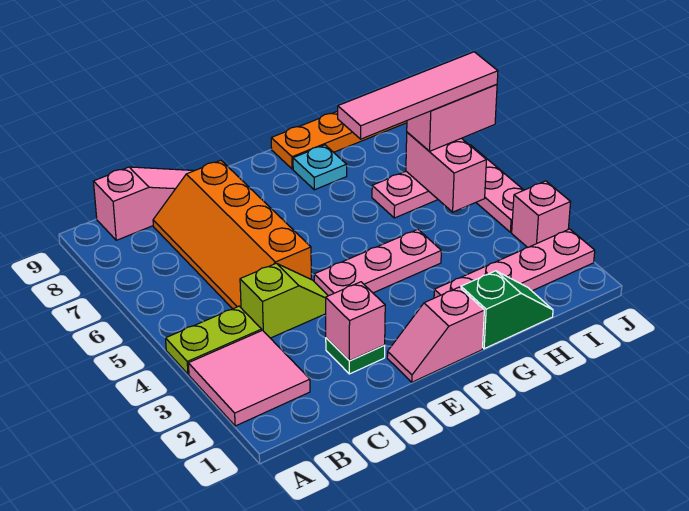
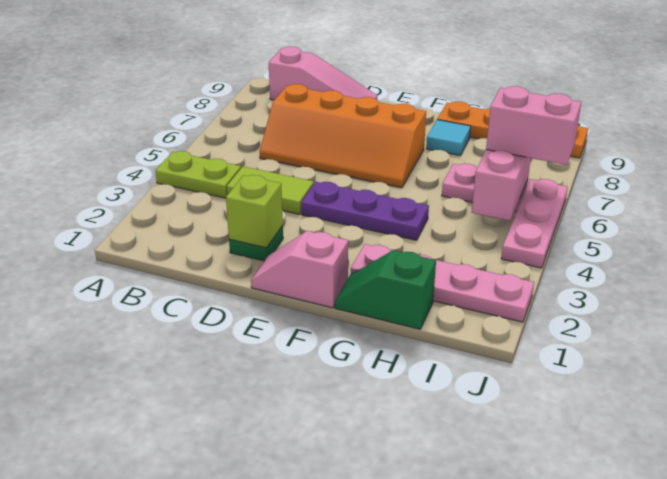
pink 2x2 tile [188,330,310,426] -> none
lime 1x2 slope [240,263,328,338] -> lime 1x2 tile [227,166,314,214]
orange 2x4 slope [153,160,311,309] -> orange 2x4 slope turned to [260,84,426,188]
pink 1x1 brick [326,282,385,361] -> lime 1x1 brick [226,175,283,248]
pink 1x3 plate [314,229,441,296] -> purple 1x3 plate [301,182,429,240]
green 1x2 slope [461,271,553,349] -> green 1x2 slope turned to [335,250,436,329]
pink 1x4 tile [338,52,498,139] -> none
cyan 1x1 plate [293,145,347,190] -> cyan 1x1 tile [426,120,471,156]
pink 1x1 brick [512,181,571,247] -> none

